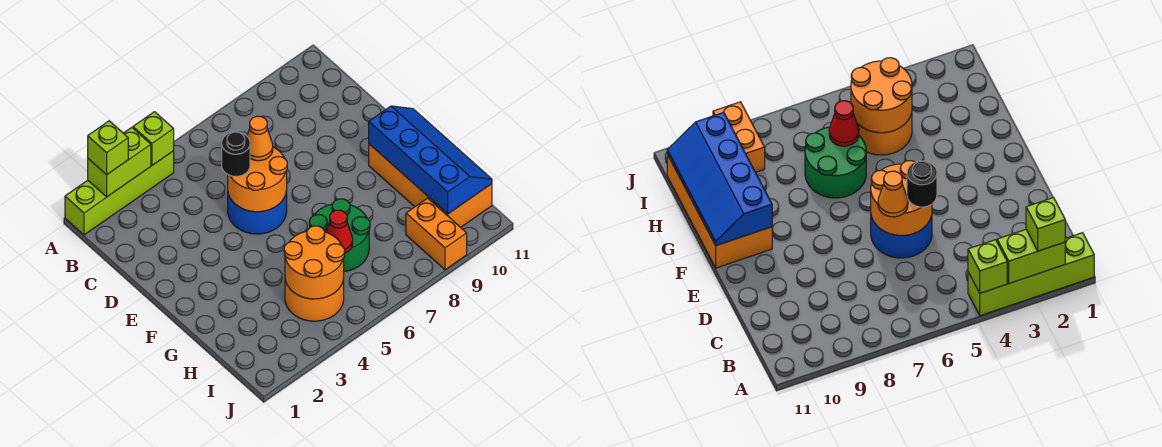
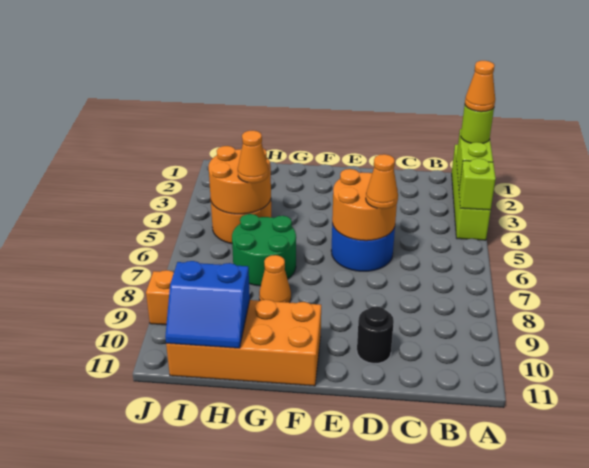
lime 1x1 brick [88,121,128,175] -> lime 1x1 round brick [461,105,494,143]
none -> orange 1x1 cone [465,61,495,112]
black 1x1 round brick [222,132,250,176] -> black 1x1 round brick moved to [357,306,394,363]
blue 2x4 slope [369,106,492,214] -> blue 2x2 slope [165,261,250,348]
none -> orange 1x1 cone [259,255,291,303]
none -> orange 1x1 cone [238,131,268,183]
red 1x1 cone [326,210,353,253] -> none

